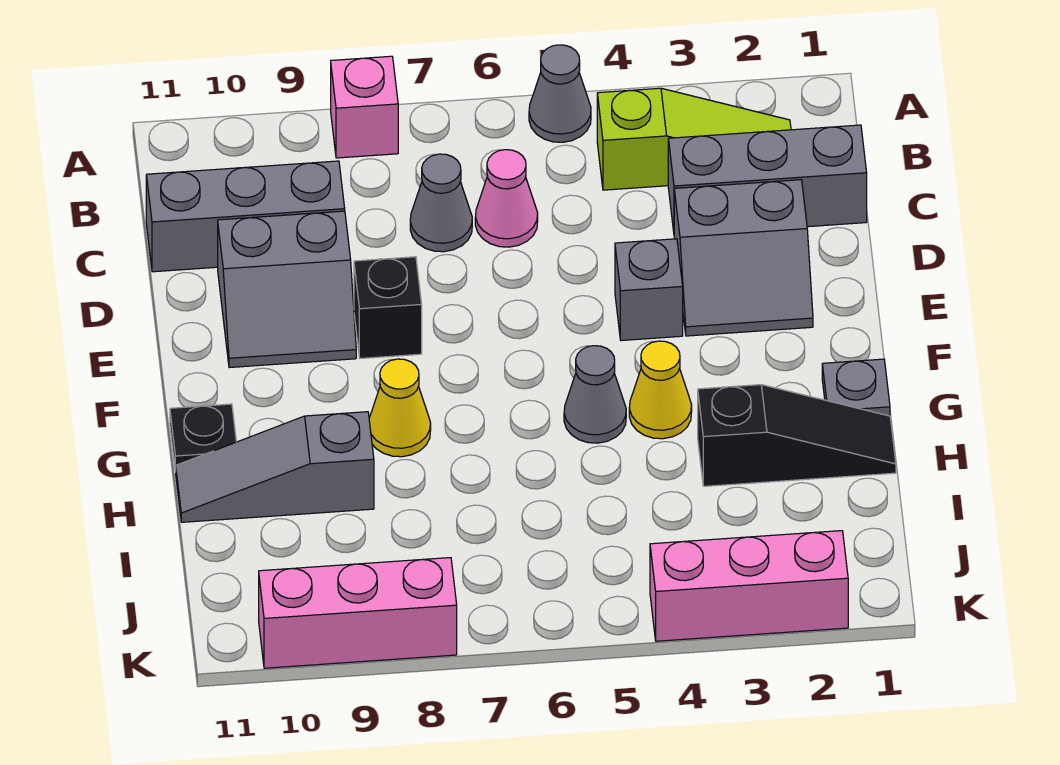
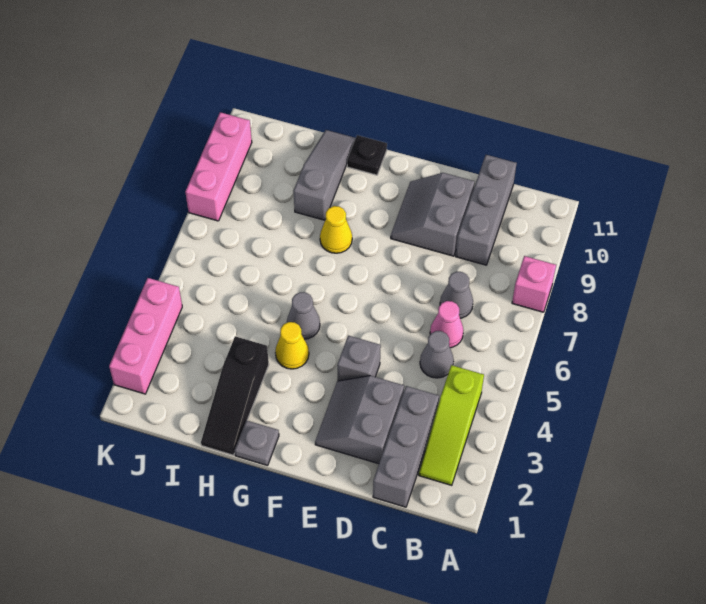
grey 1x1 cone [529,45,591,142] -> grey 1x1 cone moved to [420,331,454,378]
black 1x1 brick [354,257,422,358] -> none

